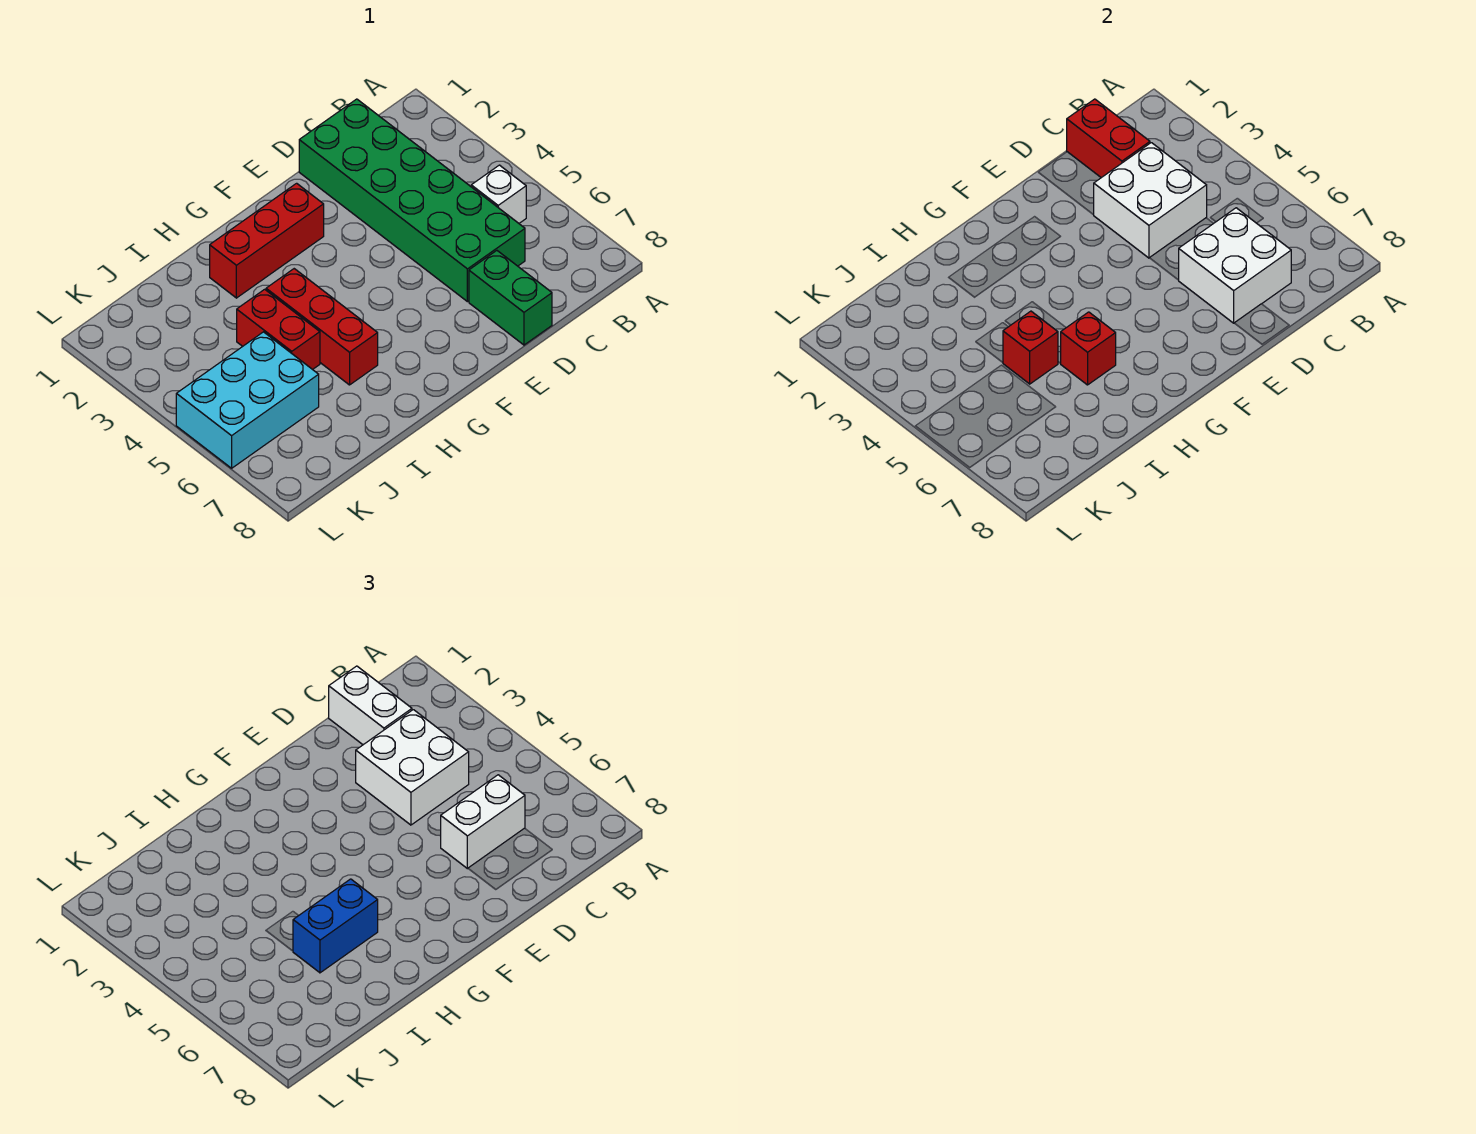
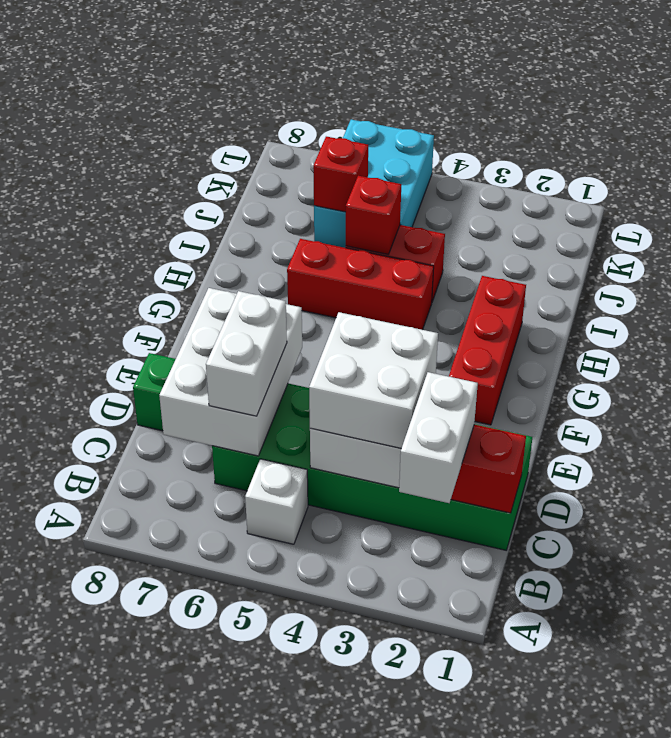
white 1x2 brick [329,666,412,745] -> white 1x2 brick turned to [399,372,478,503]
white 2x2 brick [1179,208,1291,323] -> white 2x3 brick [159,288,302,456]
red 1x1 brick [1060,312,1116,385] -> red 1x1 brick moved to [313,137,368,212]
blue 1x2 brick [293,879,378,973] -> none

